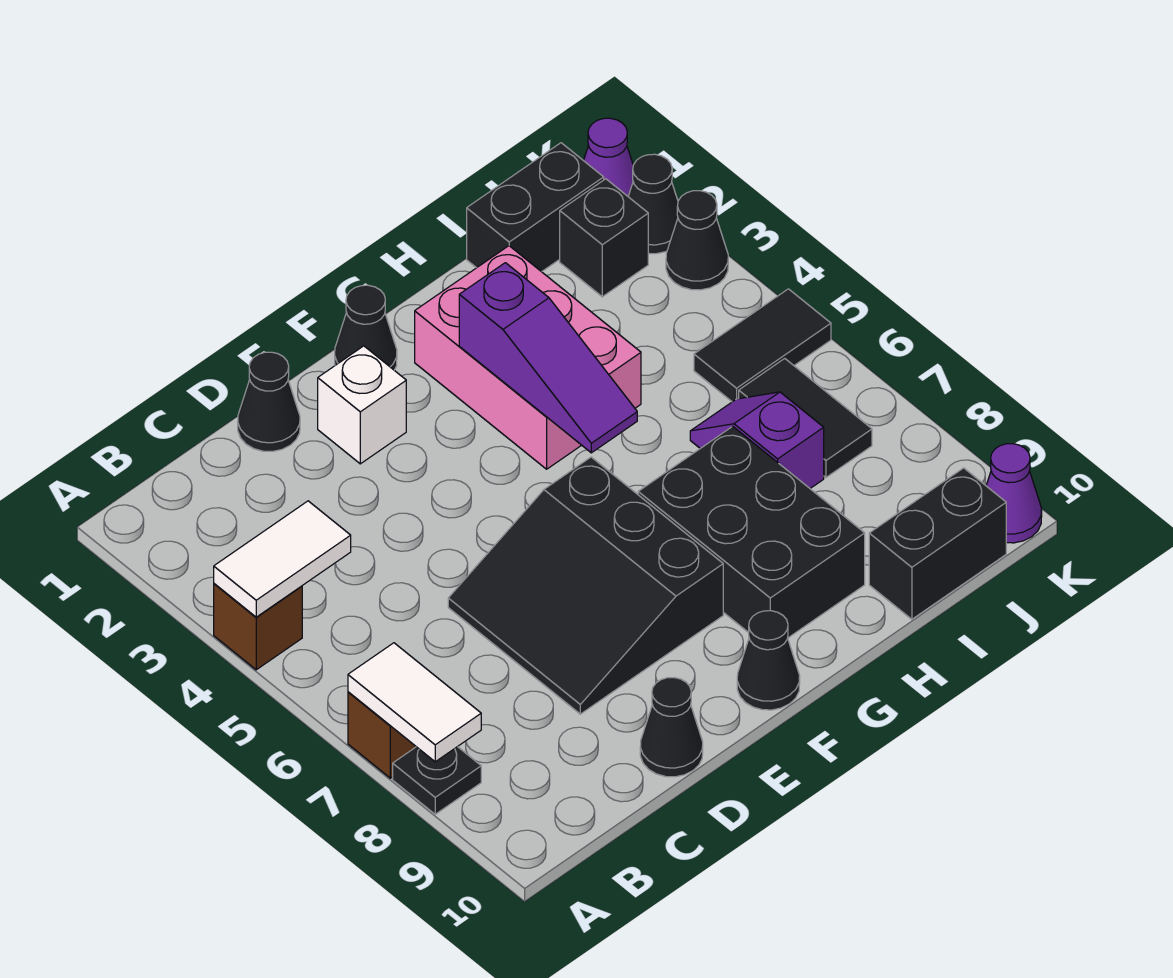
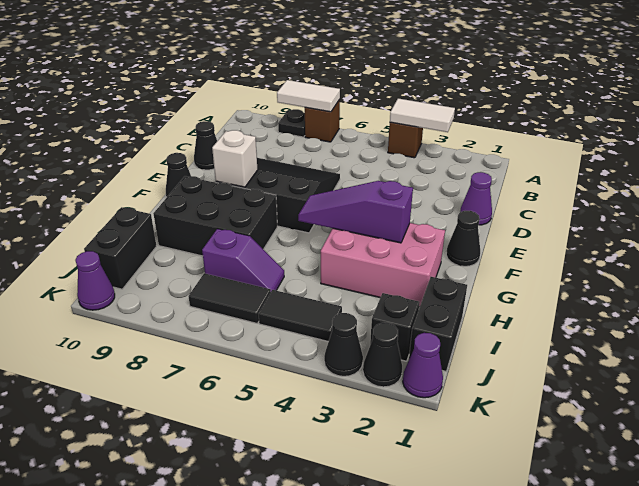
white 1x2 tile [214,501,351,617] -> white 1x2 tile turned to [390,98,455,132]
black 1x1 cone [238,352,300,451] -> purple 1x1 cone [460,172,492,225]
white 1x1 brick [318,346,406,464] -> white 1x1 brick moved to [212,130,258,187]
black 1x2 tile [694,289,831,402] -> black 1x2 tile turned to [258,290,342,342]

